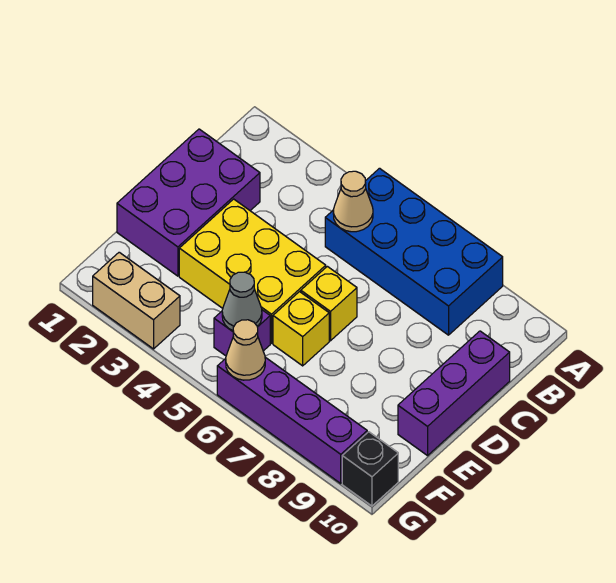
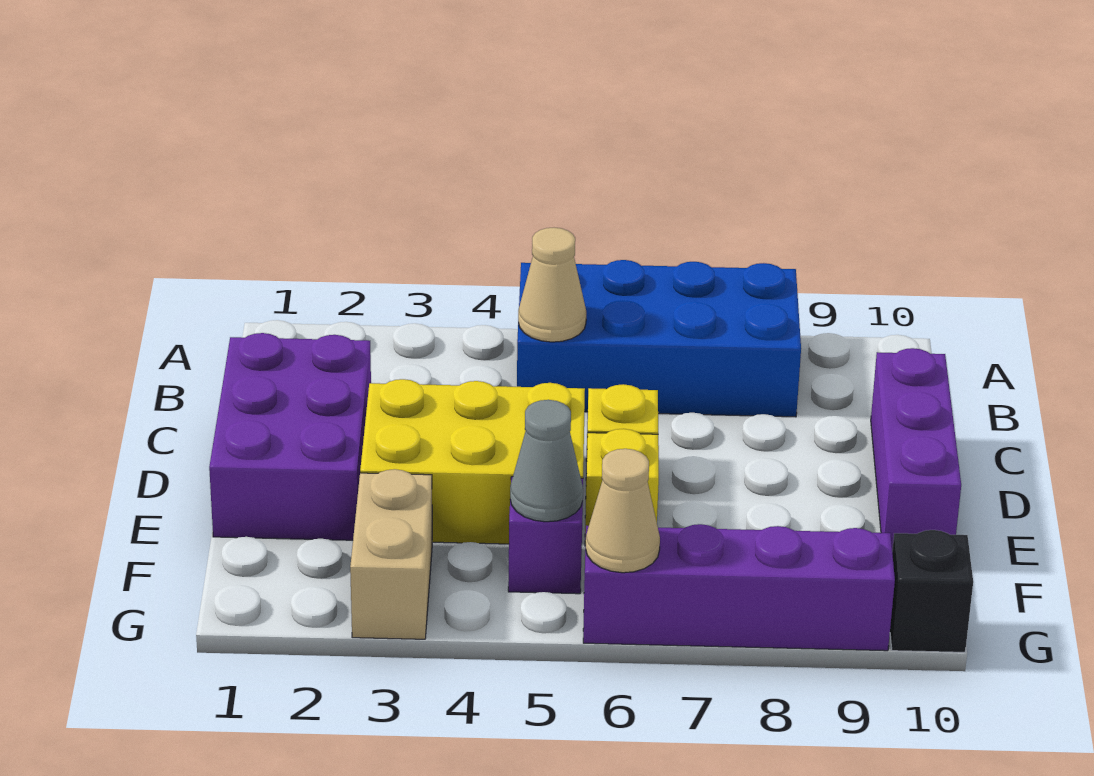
tan 1x2 brick [93,252,180,349] -> tan 1x2 brick turned to [350,469,432,639]

